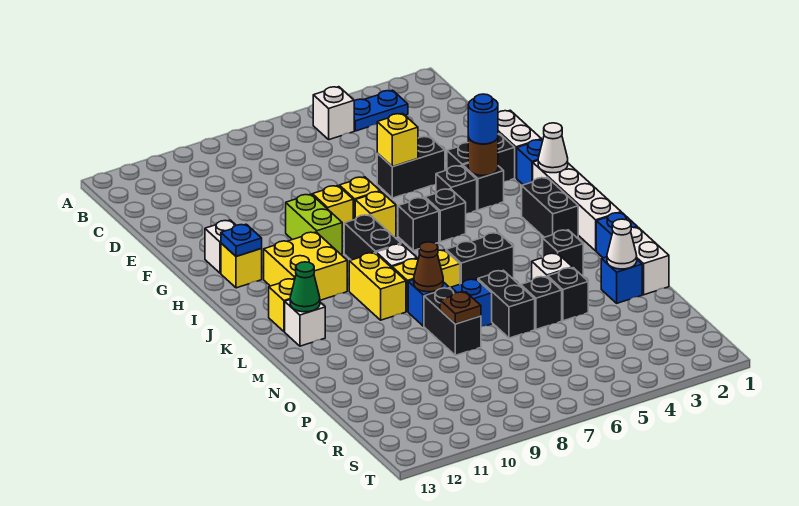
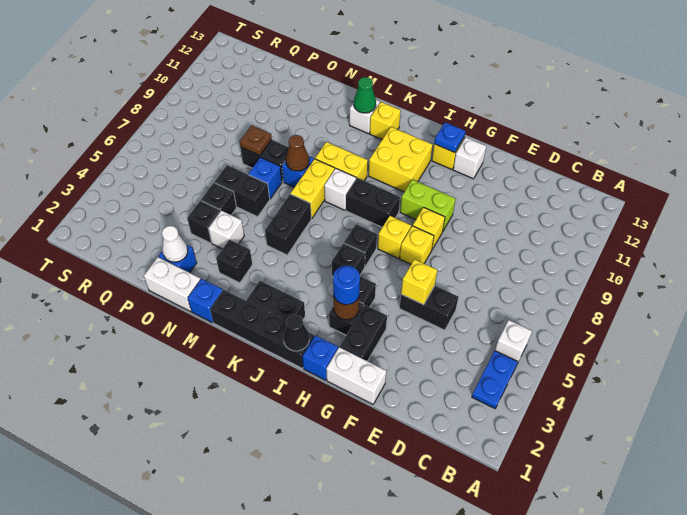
black 1x2 brick [377,136,445,198] -> black 1x2 brick turned to [400,286,458,330]
white 1x4 brick [533,161,621,251] -> black 1x4 brick [210,290,314,368]
white 1x1 cone [538,123,568,173] -> black 1x1 cone [283,315,309,351]

